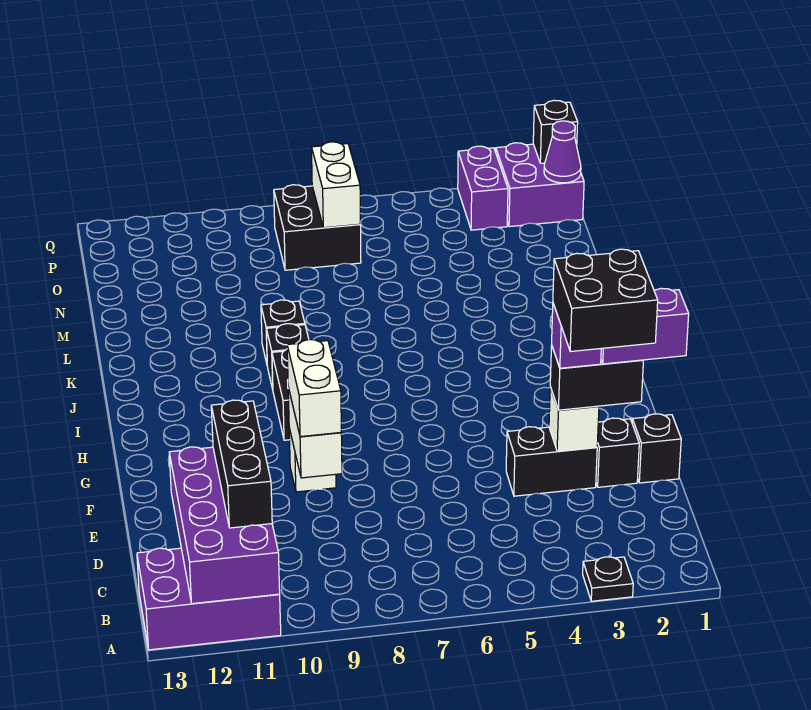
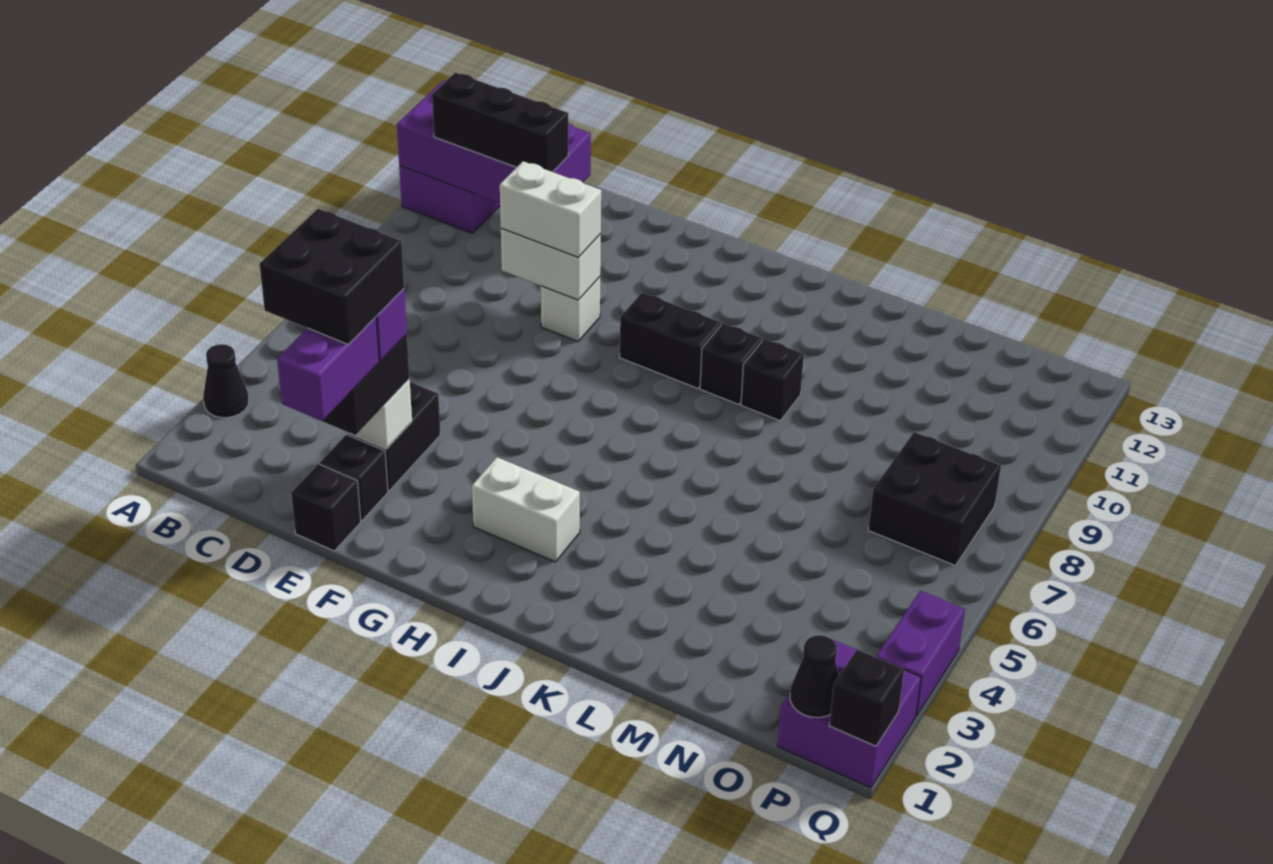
black 1x1 plate [583,557,633,601] -> black 1x1 cone [203,344,249,418]
white 1x2 brick [312,142,360,228] -> white 1x2 brick moved to [472,457,580,562]
purple 1x1 cone [544,121,581,183] -> black 1x1 cone [790,635,839,718]
purple 1x2 brick [458,146,508,230] -> purple 1x2 brick turned to [876,591,965,716]

